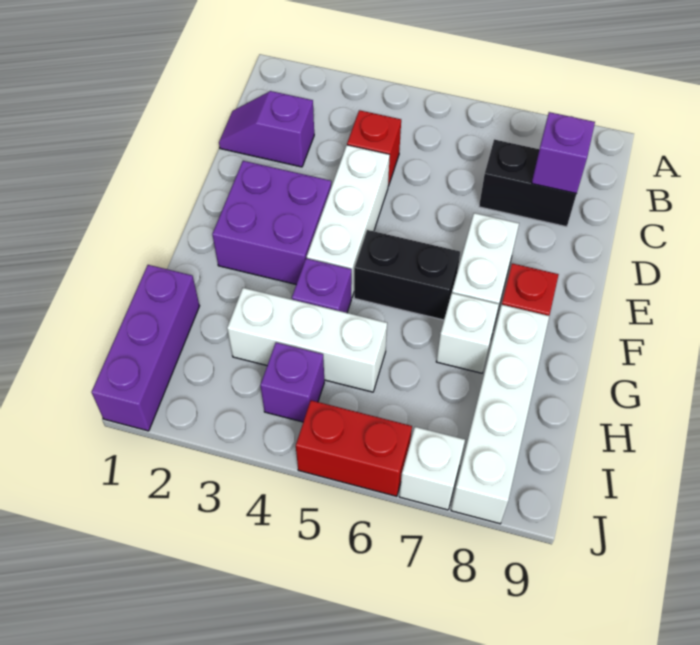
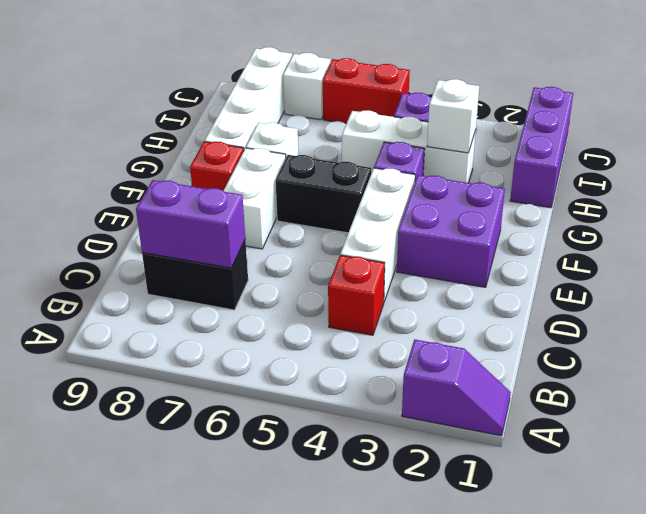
purple 1x2 slope [219,91,314,167] -> purple 1x2 slope moved to [402,339,511,436]
purple 1x1 brick [532,112,595,194] -> purple 1x2 brick [136,180,245,268]
none -> white 1x1 brick [427,79,479,153]

